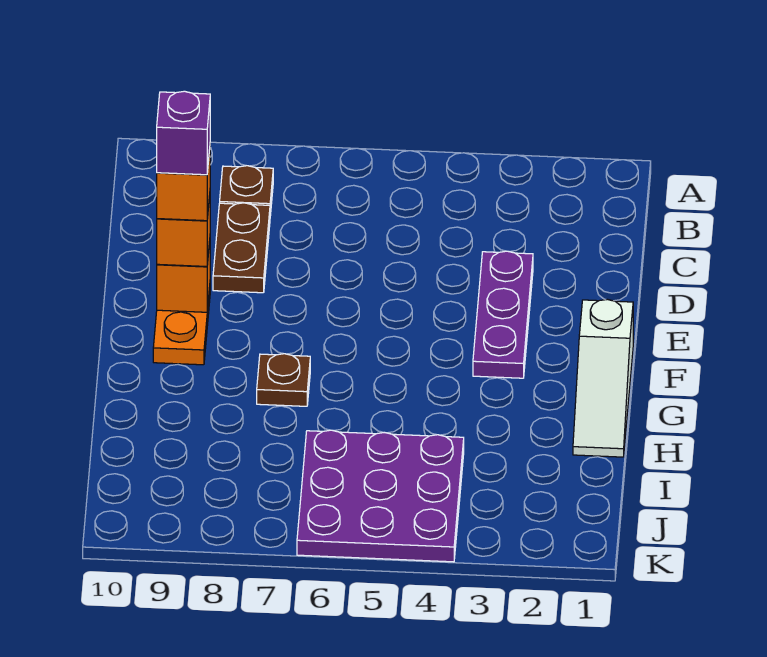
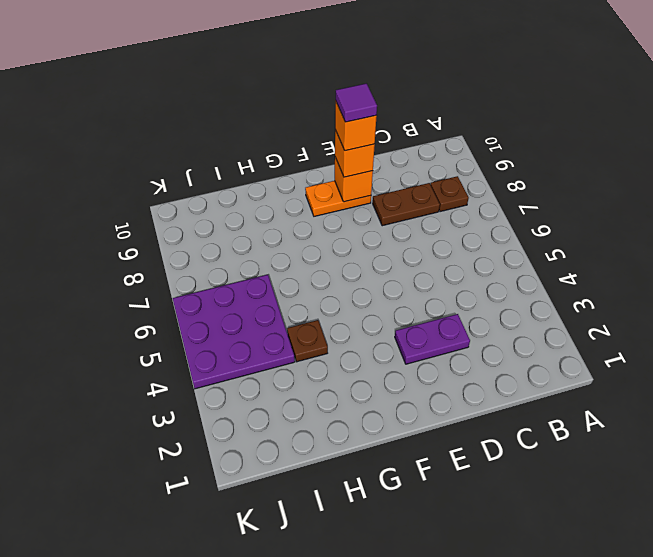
purple 1x3 plate [473,251,533,378] -> purple 1x2 plate [395,314,470,364]
purple 1x1 brick [157,91,210,175] -> purple 1x1 tile [336,83,377,122]
white 1x3 slope [573,299,633,457] -> none
brown 1x1 plate [257,354,310,406] -> brown 1x1 plate moved to [287,320,328,362]

